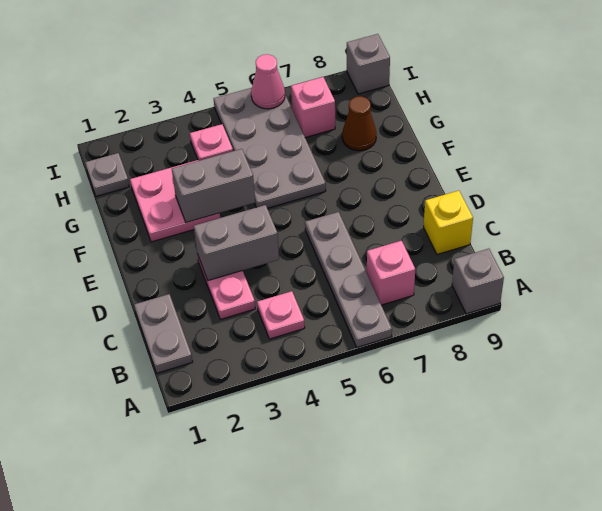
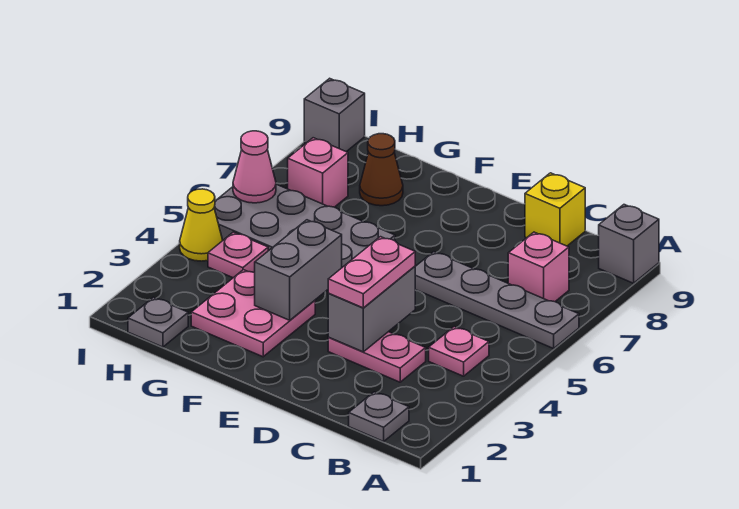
grey 1x2 plate [134,294,193,373] -> grey 1x1 plate [349,392,409,441]
none -> pink 1x2 plate [328,237,415,308]
none -> yellow 1x1 cone [180,189,223,261]

